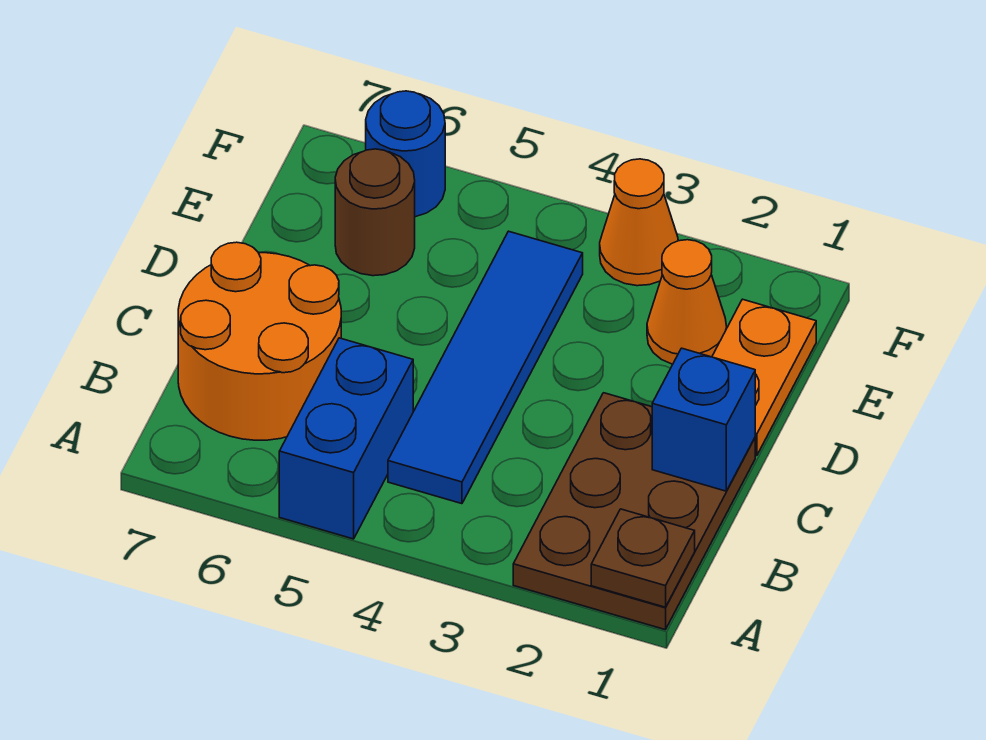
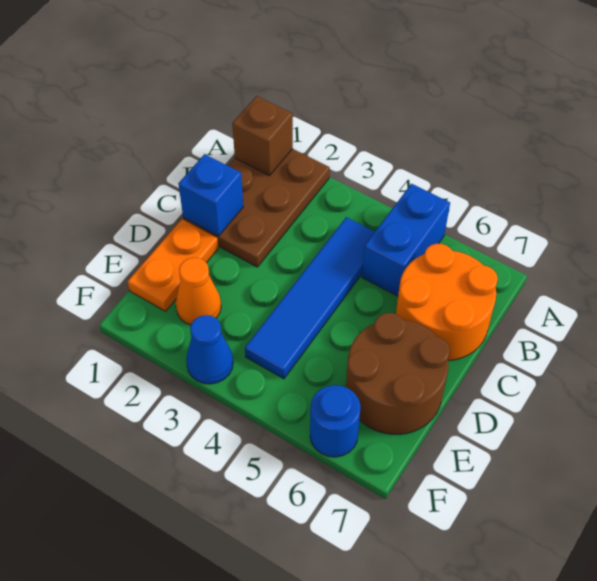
brown 1x1 plate [591,509,695,607] -> brown 1x1 brick [232,96,293,175]
brown 1x1 round brick [335,149,415,276] -> brown 2x2 round brick [346,313,450,434]
orange 1x1 cone [600,159,678,286] -> blue 1x1 cone [186,315,233,384]

